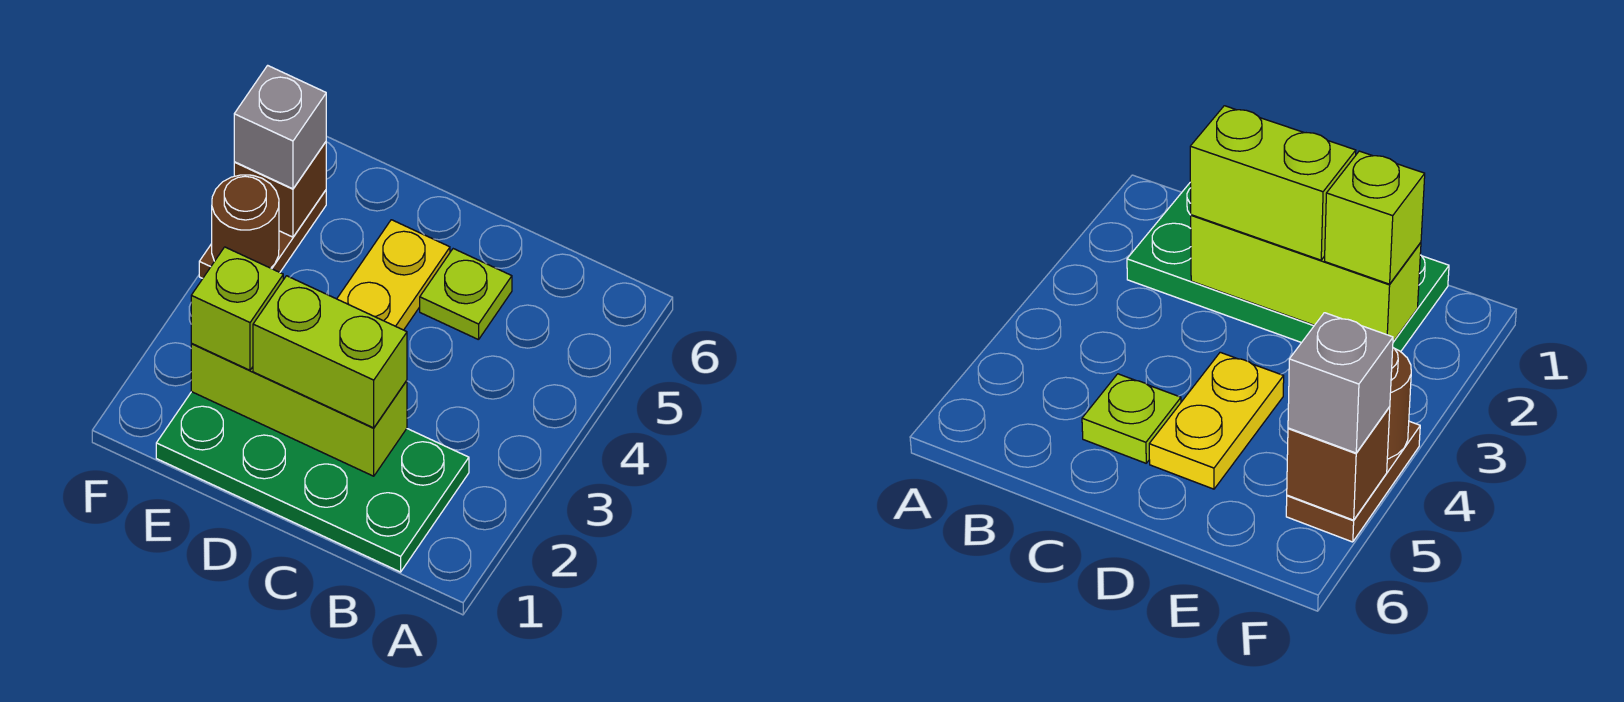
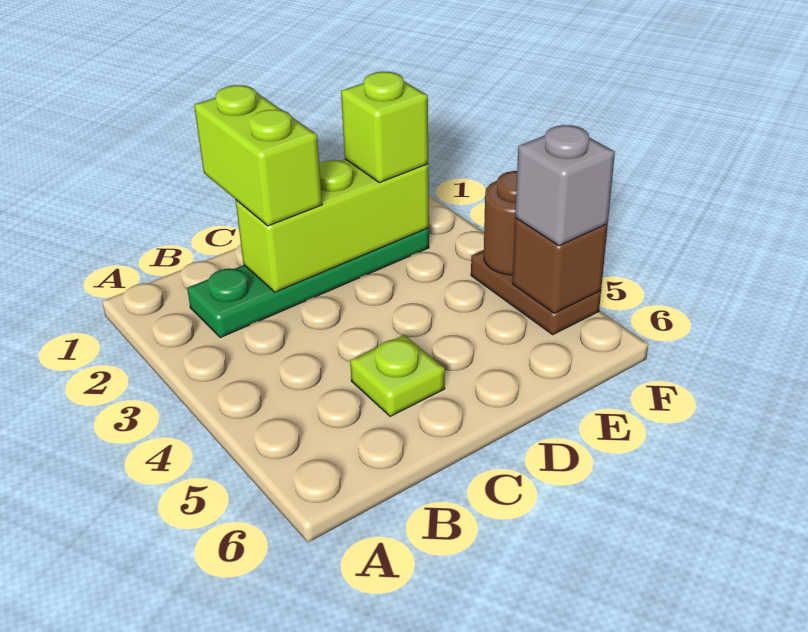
green 2x4 plate [156,392,469,572] -> green 1x4 plate [187,228,429,338]
lime 1x2 brick [253,276,407,428] -> lime 1x2 brick turned to [194,85,322,226]
yellow 1x2 plate [337,220,450,330] -> none

